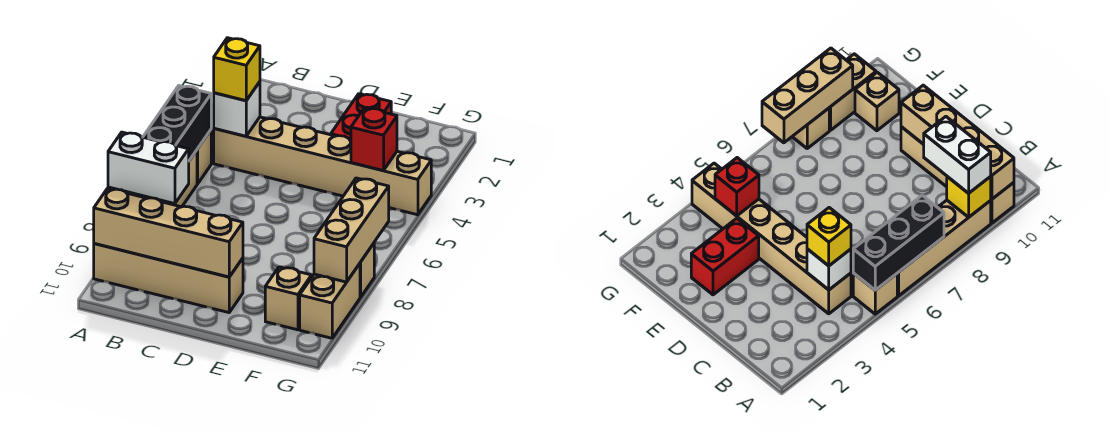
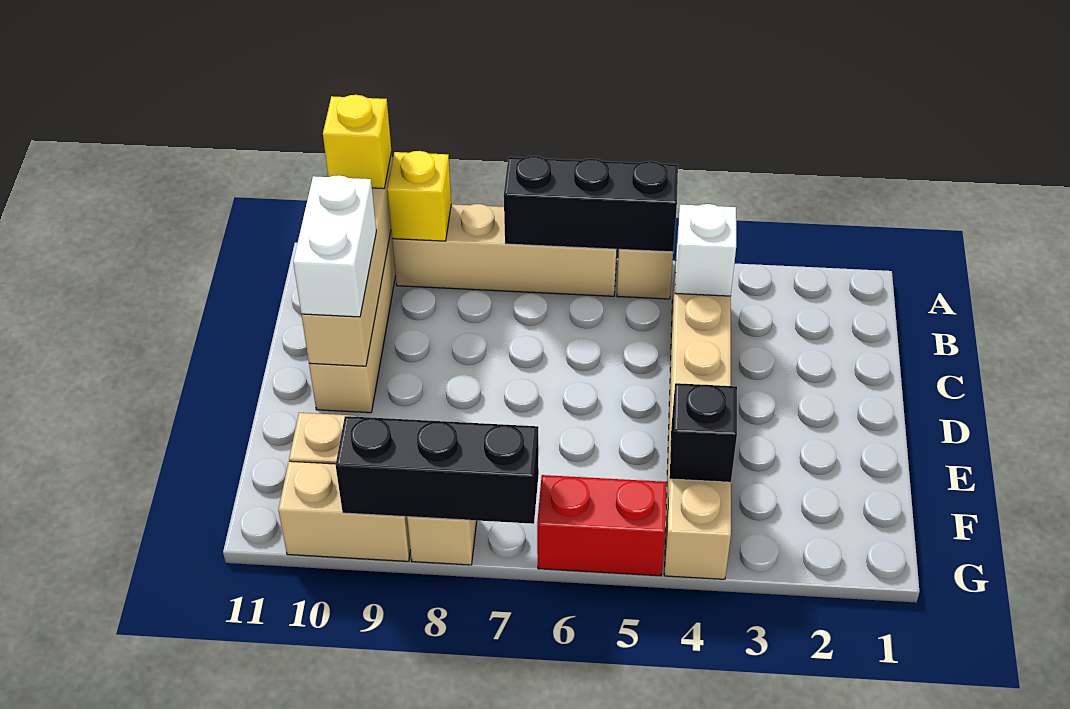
white 1x2 brick [108,132,189,204] -> white 1x2 brick moved to [293,175,376,317]
yellow 1x1 brick [214,38,260,101] -> yellow 1x1 brick moved to [323,95,392,189]
red 1x2 brick [330,94,391,140] -> red 1x2 brick moved to [537,475,667,576]
red 1x1 brick [351,108,397,171] -> black 1x1 brick [670,383,737,482]
tan 1x3 brick [314,178,389,282] -> black 1x3 brick [336,416,539,524]

